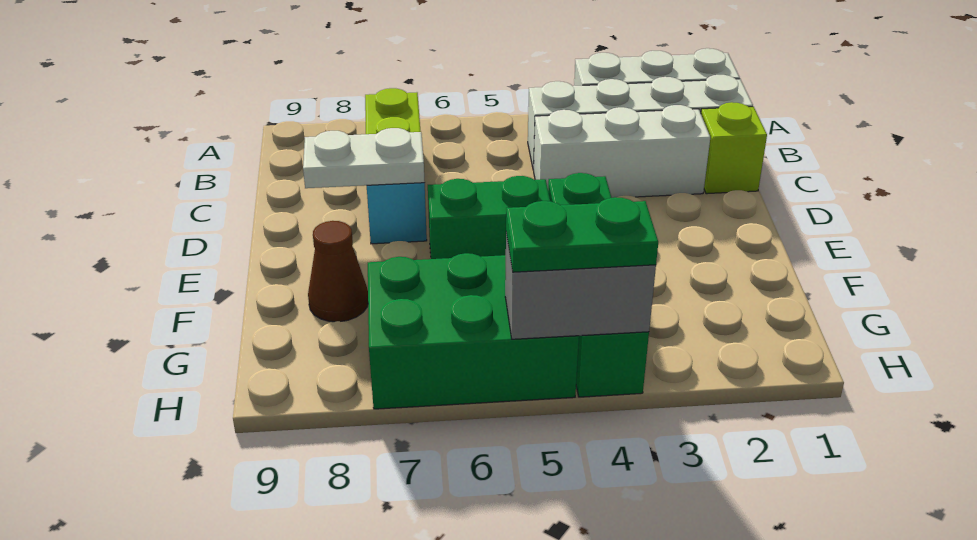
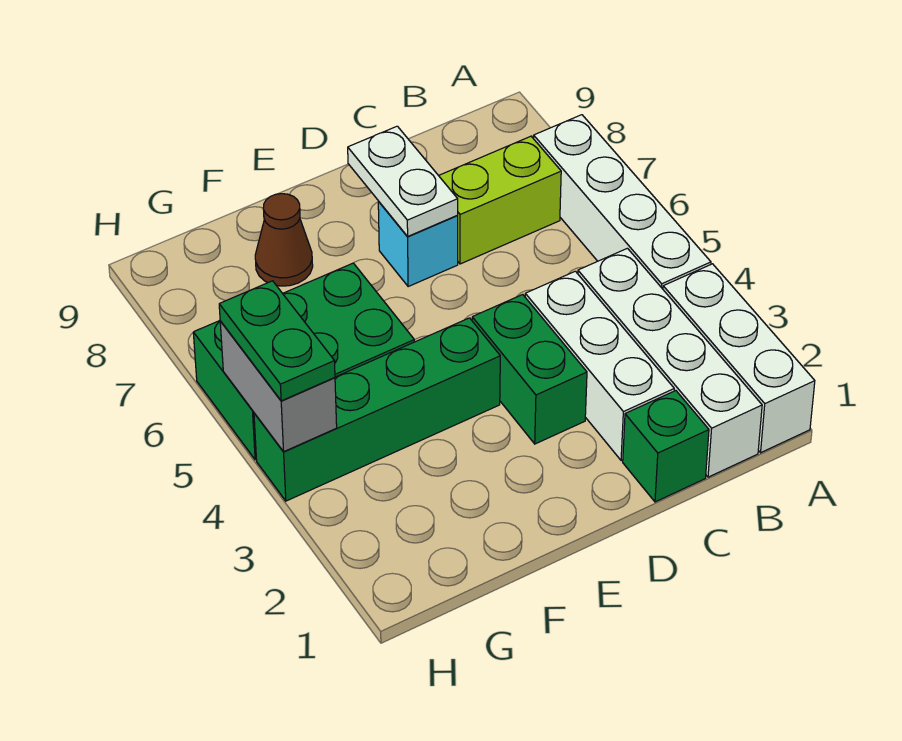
none -> white 1x4 brick [534,115,711,289]
lime 1x1 brick [701,102,767,194] -> green 1x1 brick [623,391,709,502]
green 1x2 brick [428,176,550,259] -> green 1x2 brick moved to [472,295,587,444]
green 2x3 brick [368,253,579,409] -> green 2x3 brick turned to [193,263,414,460]

